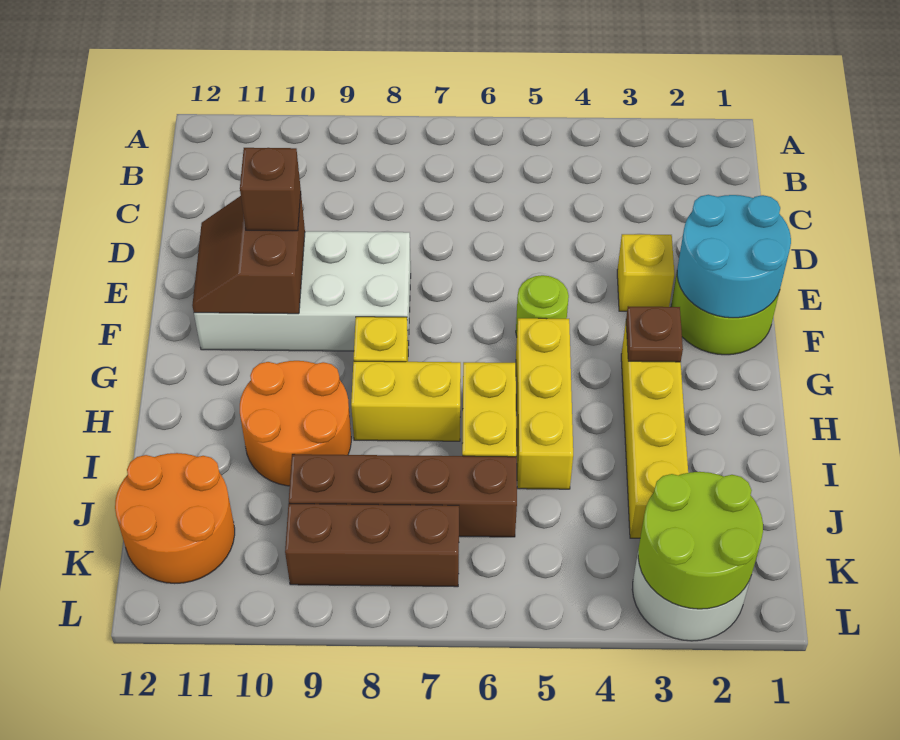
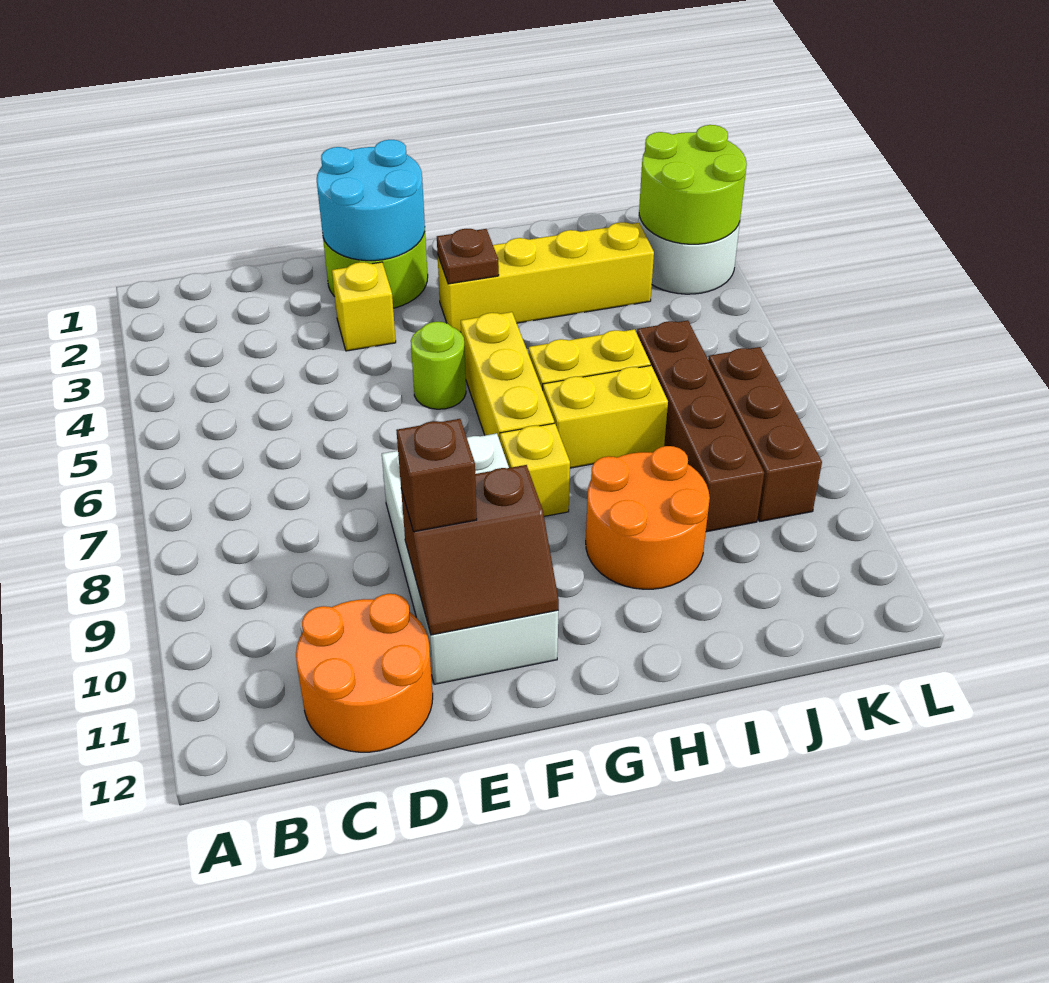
yellow 1x3 brick [516,318,573,489] -> yellow 1x3 brick turned to [461,312,554,440]
yellow 1x2 brick [351,361,461,441] -> yellow 1x2 brick turned to [543,366,668,468]
orange 2x2 round brick [115,453,235,583] -> orange 2x2 round brick moved to [296,594,433,752]

